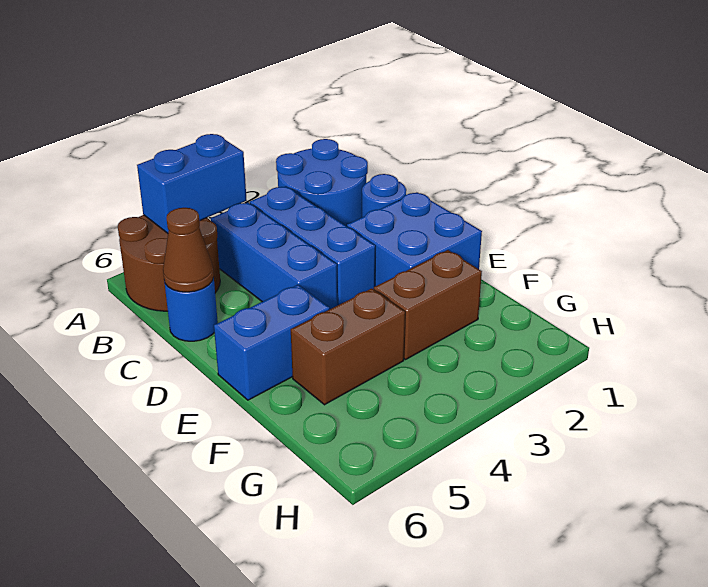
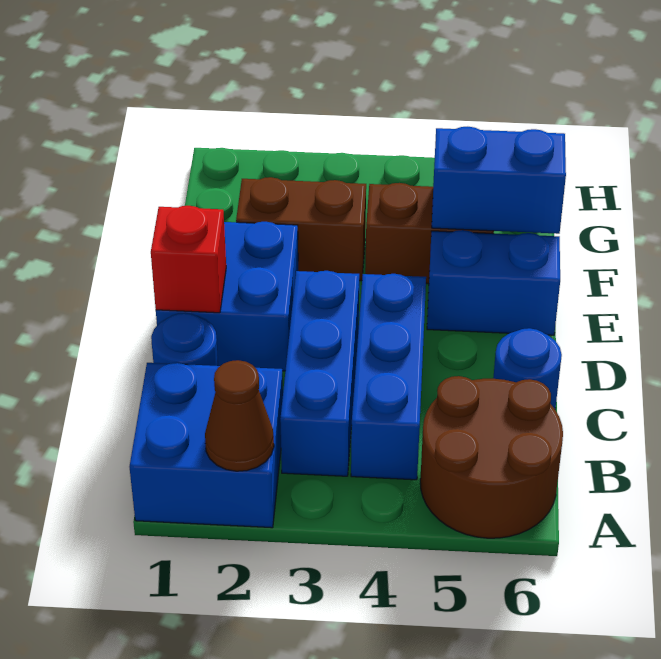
blue 2x2 round brick [276,139,368,226] -> blue 2x2 brick [130,363,283,528]
blue 1x2 brick [137,134,247,233] -> blue 1x2 brick moved to [432,127,566,234]
brown 1x1 cone [163,208,214,292] -> brown 1x1 cone moved to [205,360,274,471]
none -> red 1x1 brick [151,206,226,313]

